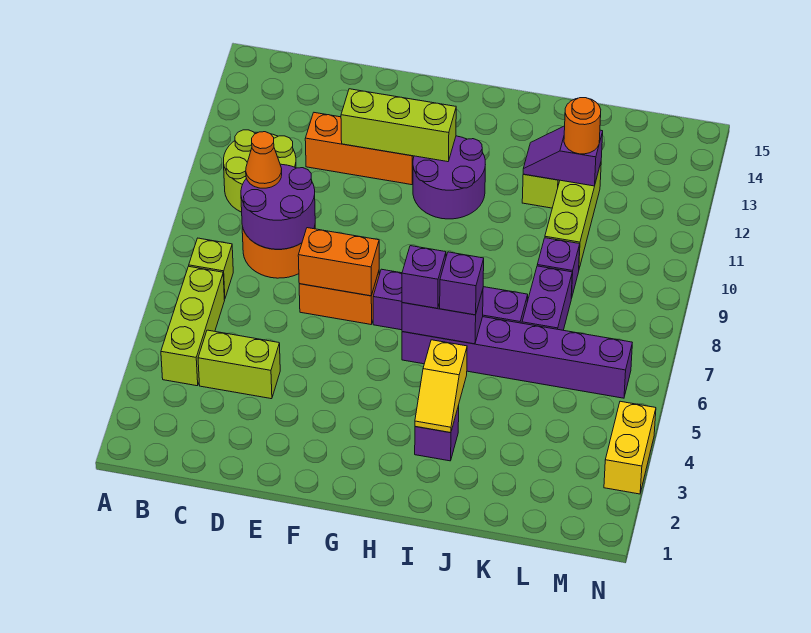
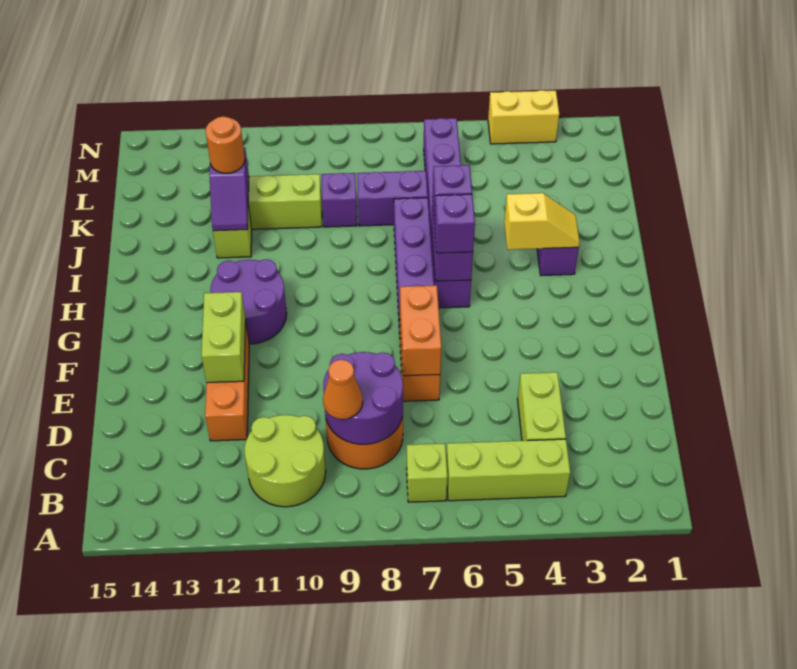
lime 1x3 brick [341,89,456,162] -> lime 1x2 brick [201,292,246,383]

